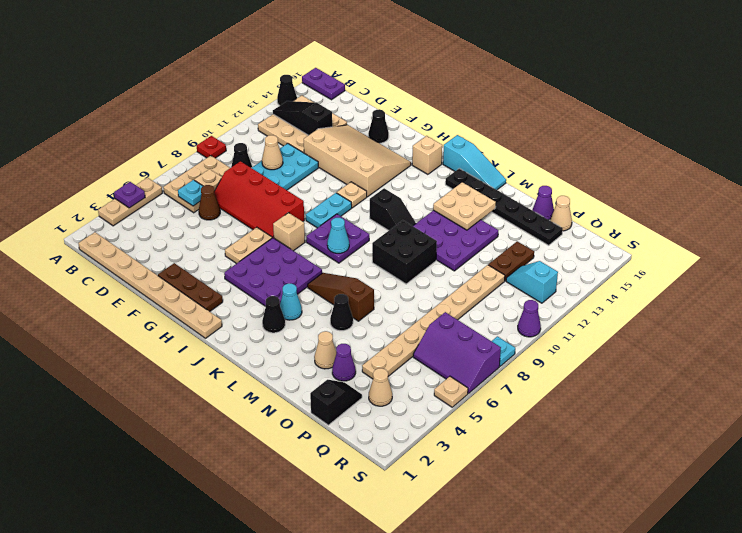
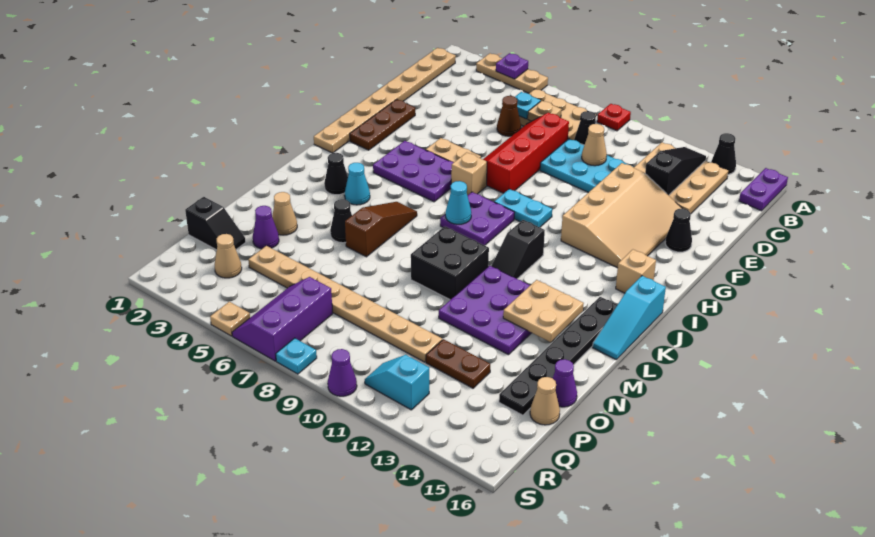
purple 3x3 plate [224,238,322,306] -> purple 2x3 plate [373,141,454,202]
tan 1x1 plate [337,182,367,208] -> none
cyan 1x2 slope [506,261,558,303] -> cyan 1x2 slope turned to [365,355,429,410]

